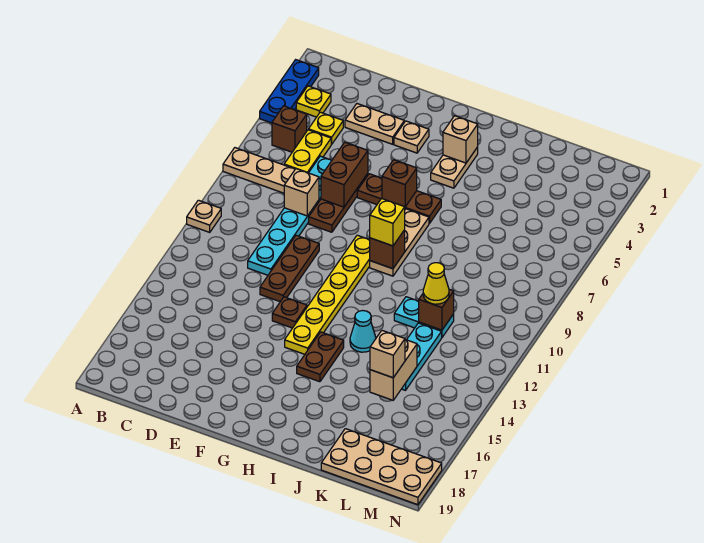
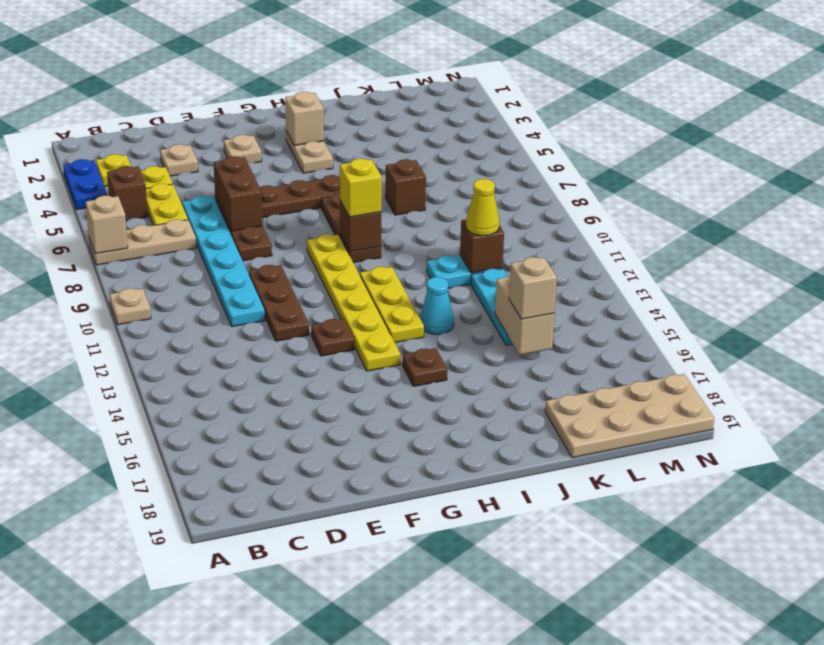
blue 1x3 plate [260,60,319,123] -> blue 1x2 plate [63,159,107,209]
tan 1x2 plate [345,104,404,144] -> tan 1x1 plate [160,144,198,176]
tan 1x1 brick [284,169,319,216] -> tan 1x1 brick moved to [86,196,128,254]
brown 1x1 brick [382,160,417,207] -> brown 1x1 brick moved to [385,159,426,215]
tan 1x3 plate [370,209,429,276] -> brown 1x3 plate [321,193,381,263]
none -> yellow 1x3 plate [360,267,424,343]
brown 1x2 plate [297,332,344,382] -> brown 1x1 plate [403,348,447,386]

